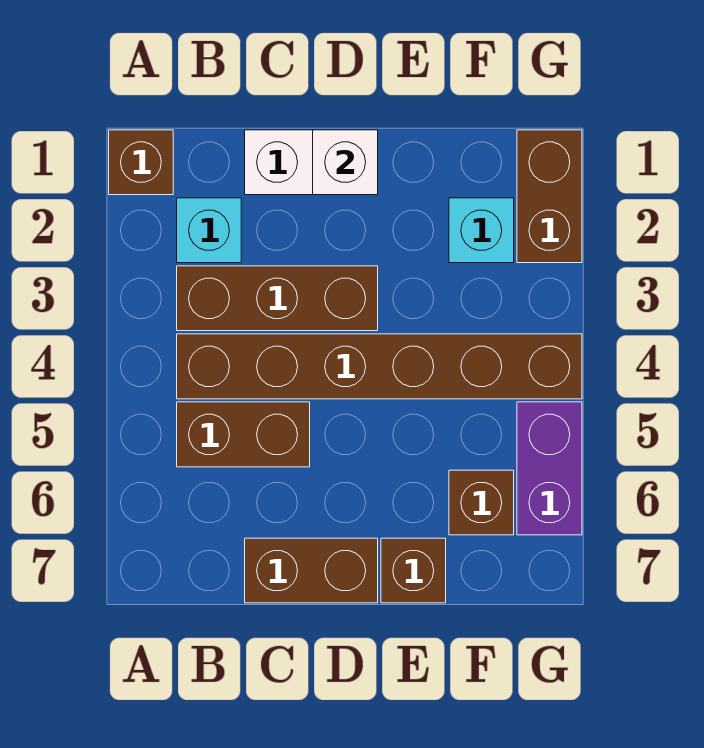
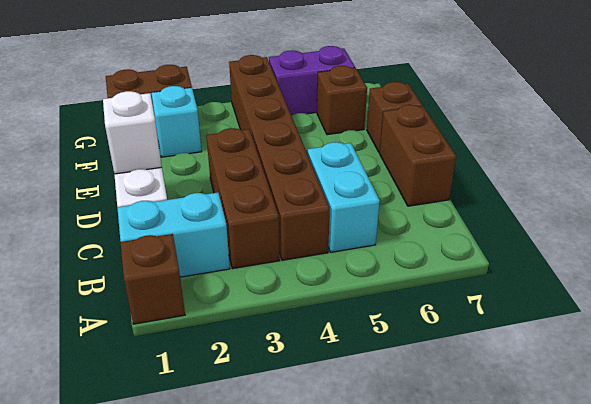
cyan 1x1 brick [177,198,241,263] -> cyan 1x2 brick [117,193,230,277]
brown 1x2 brick [177,402,310,467] -> cyan 1x2 brick [308,142,380,252]

